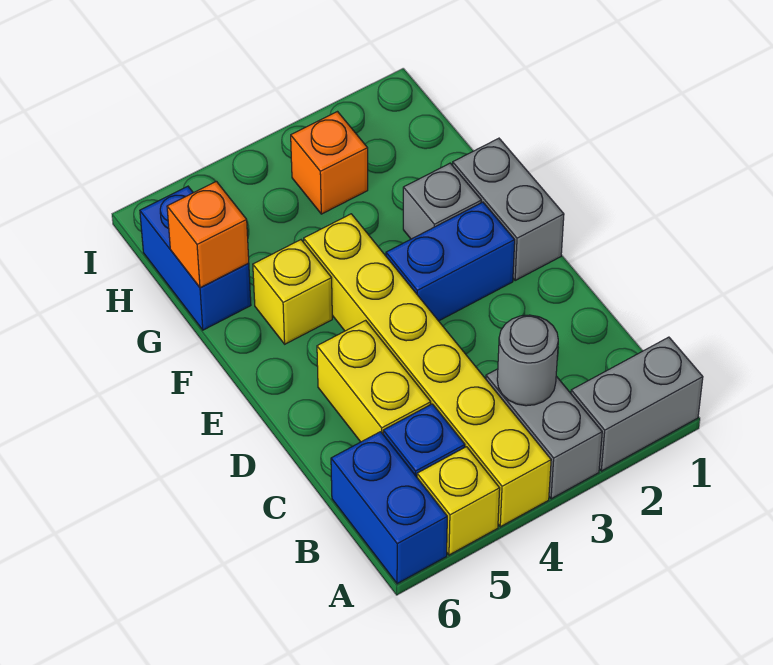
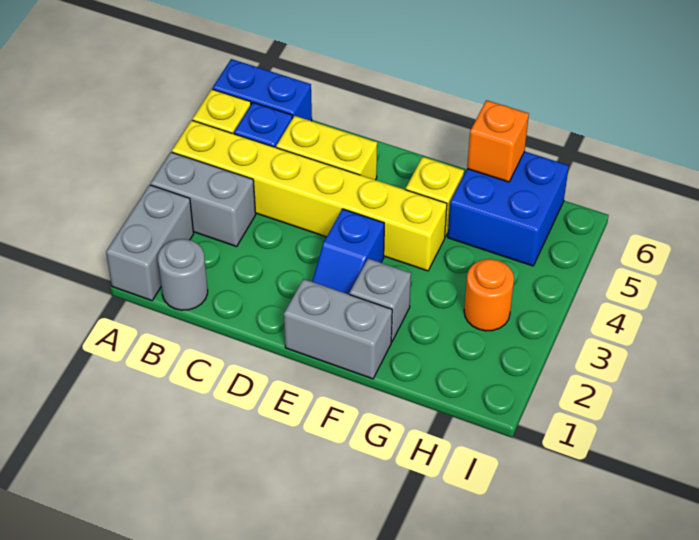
grey 1x1 round brick [497,315,558,406] -> grey 1x1 round brick moved to [158,239,208,310]
blue 1x2 brick [386,202,515,321] -> blue 1x2 slope [312,209,384,294]
blue 1x2 brick [140,186,251,330] -> blue 2x2 brick [448,151,569,266]
orange 1x1 brick [291,112,368,214] -> orange 1x1 round brick [464,259,514,331]

